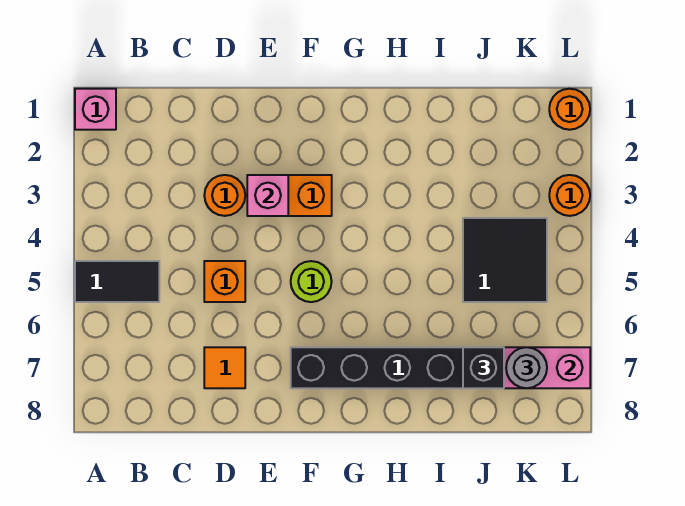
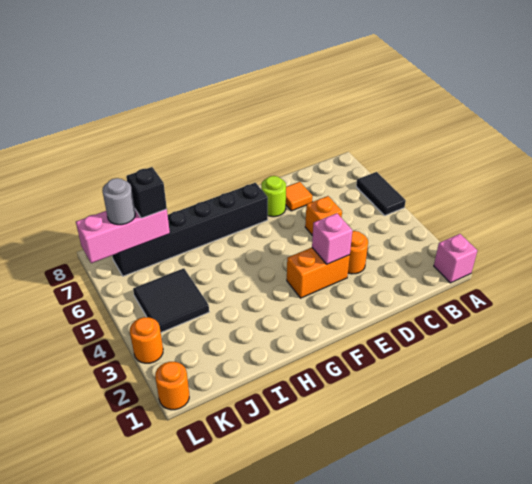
black 1x2 tile [75,261,159,302] -> black 1x2 tile turned to [356,172,406,215]
lime 1x1 round brick [291,261,332,302] -> lime 1x1 round brick moved to [261,176,286,217]

